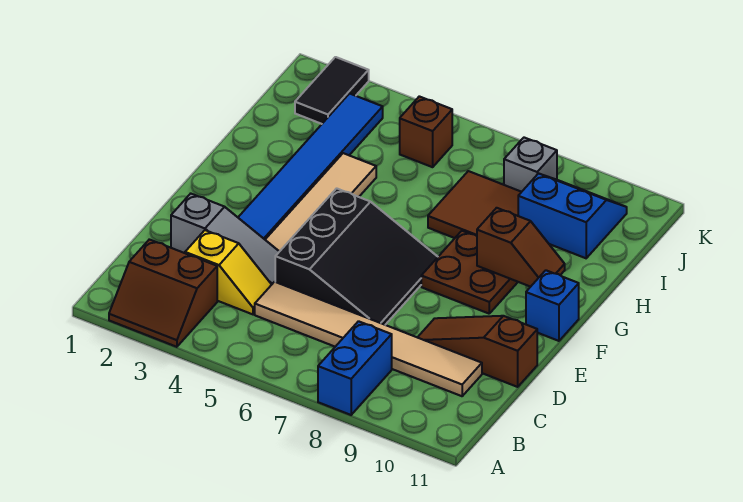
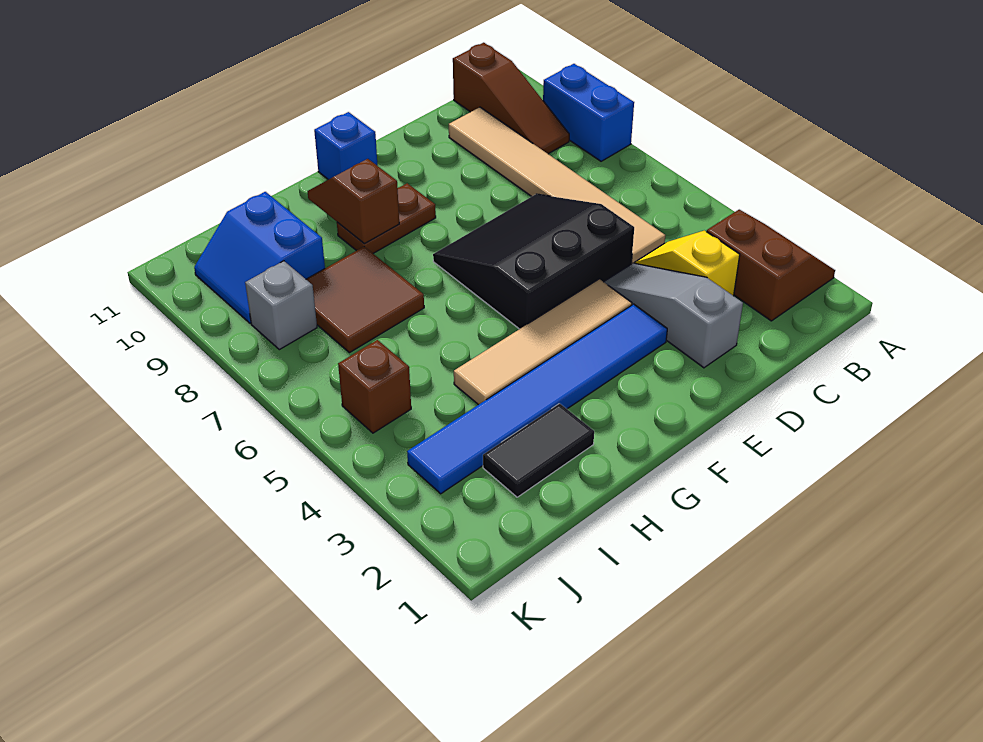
blue 1x2 brick [318,321,392,415] -> blue 1x2 brick turned to [543,64,634,161]
brown 1x3 slope [418,316,537,387] -> brown 1x3 slope moved to [453,43,569,154]
brown 2x2 plate [421,231,518,314] -> brown 1x2 plate [337,183,436,253]
black 1x2 tile [295,57,369,124] -> black 1x2 tile moved to [483,403,594,497]

